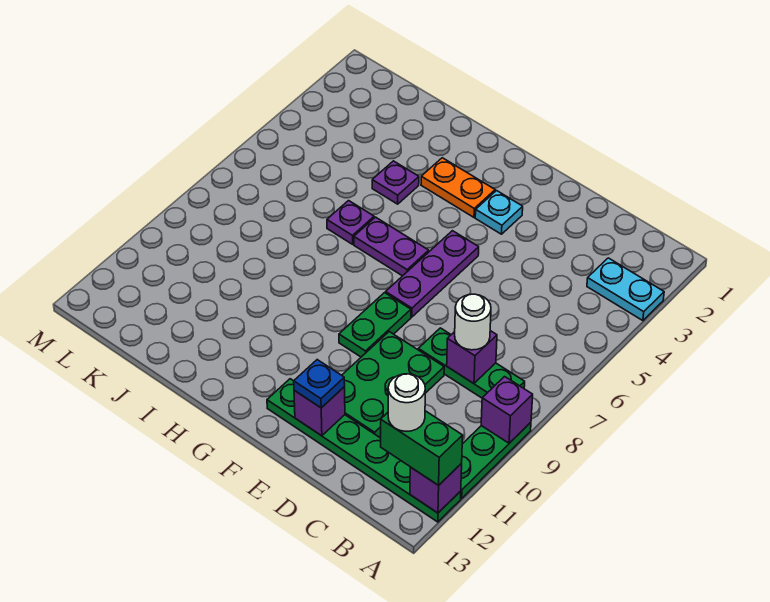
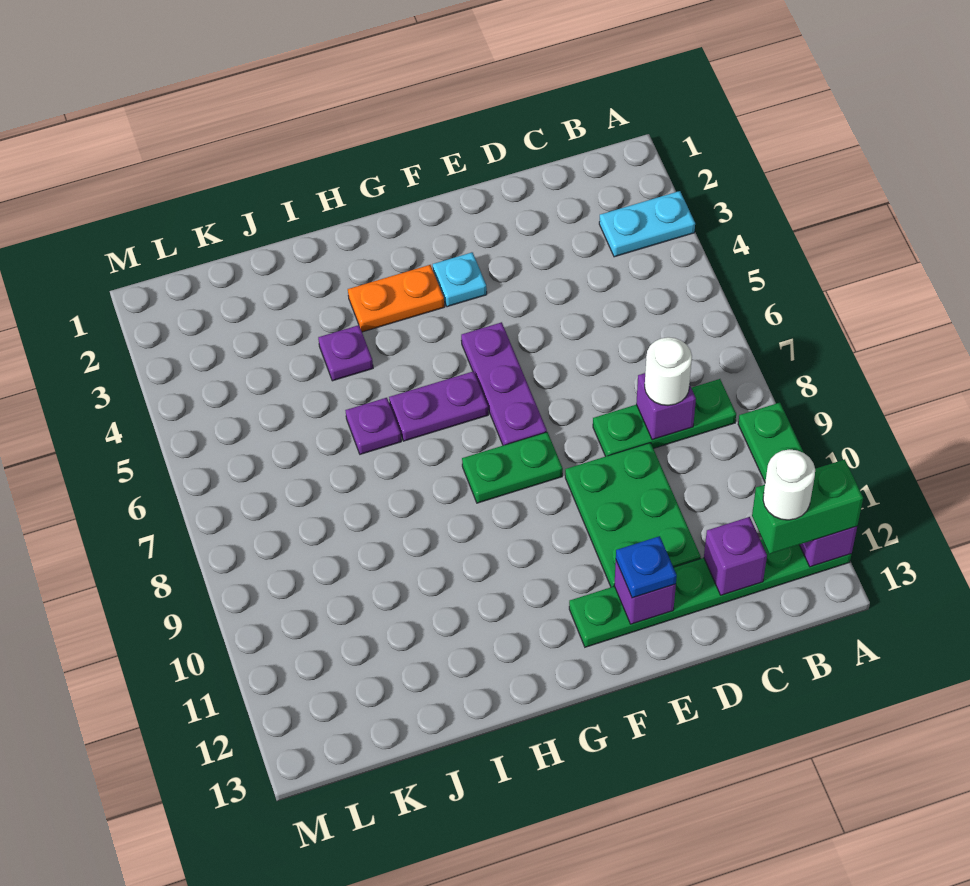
purple 1x1 brick [481,377,533,443] -> purple 1x1 brick moved to [704,517,767,595]
green 1x2 plate [339,293,411,357] -> green 1x2 plate turned to [462,432,563,503]

